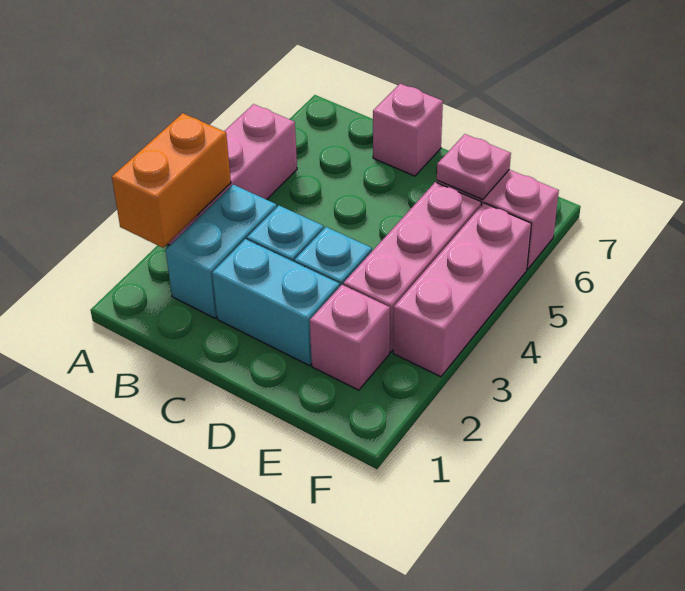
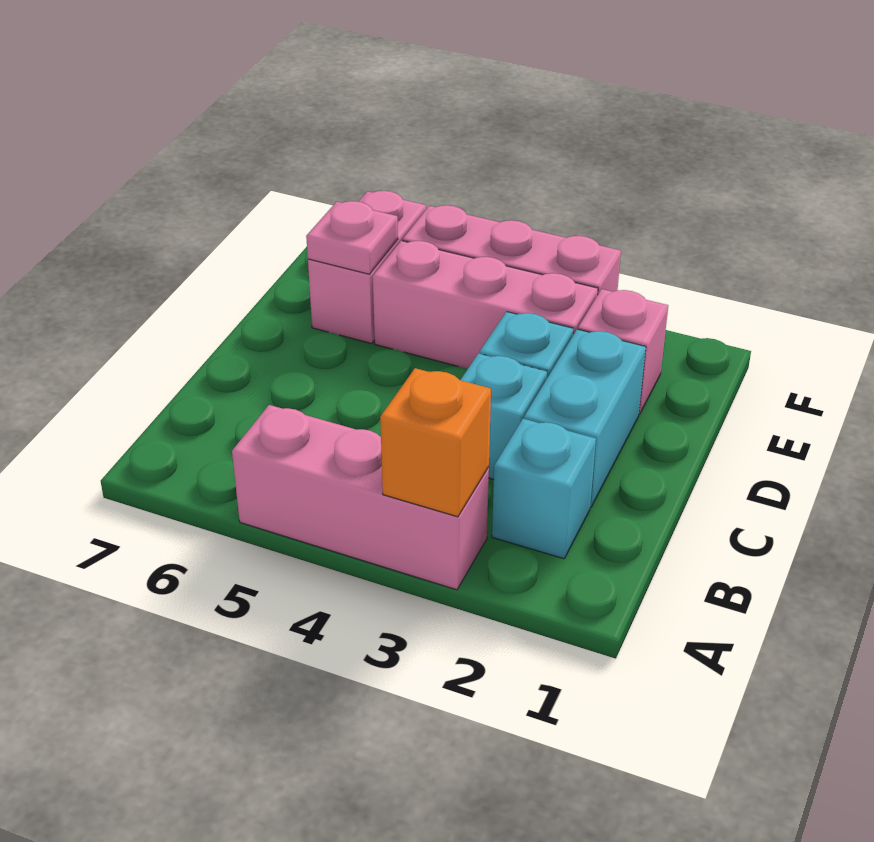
orange 1x2 brick [112,113,231,248] -> orange 1x1 brick [380,368,491,517]
cyan 1x2 brick [166,185,277,318] -> cyan 1x1 brick [492,419,596,559]
pink 1x1 brick [373,84,443,176] -> none

